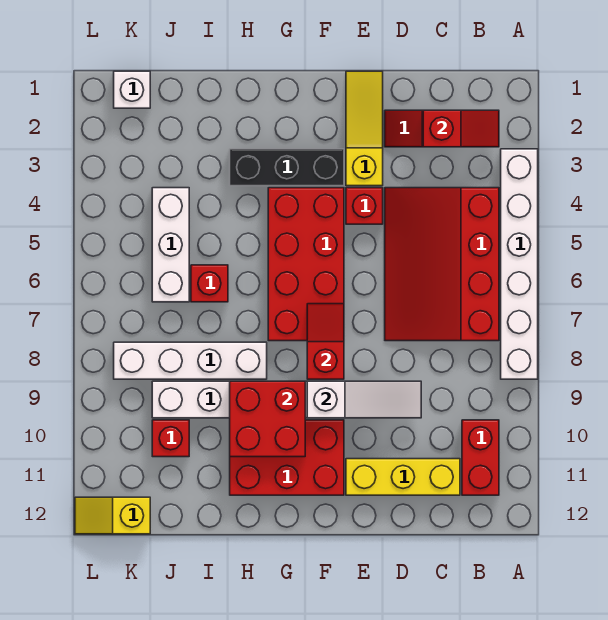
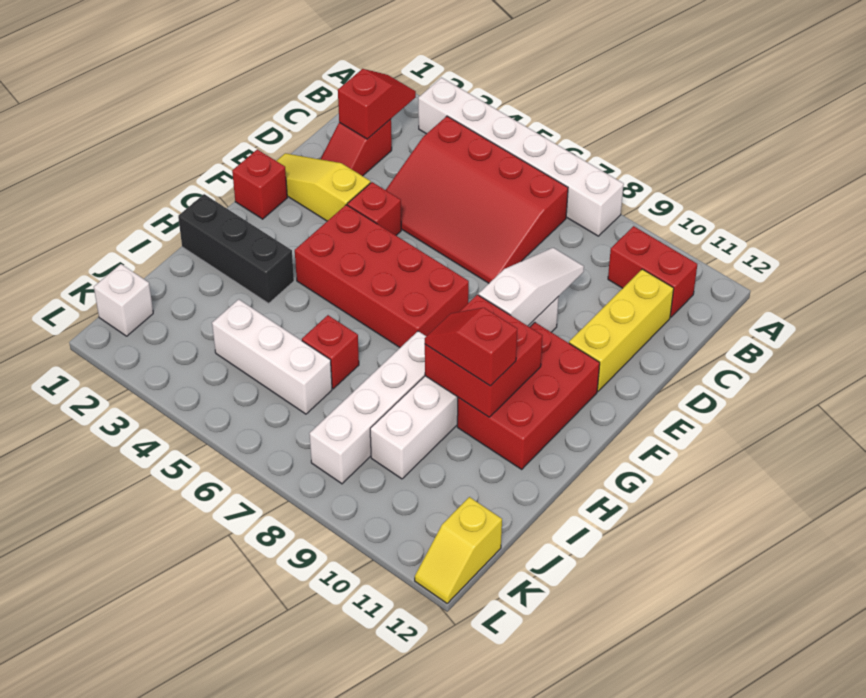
black 1x3 brick [230,149,344,186] -> black 1x3 brick turned to [178,194,294,303]
red 1x2 slope [307,304,344,379] -> red 1x2 slope moved to [425,308,517,386]
red 1x1 brick [152,420,189,457] -> red 1x1 brick moved to [232,149,287,219]

